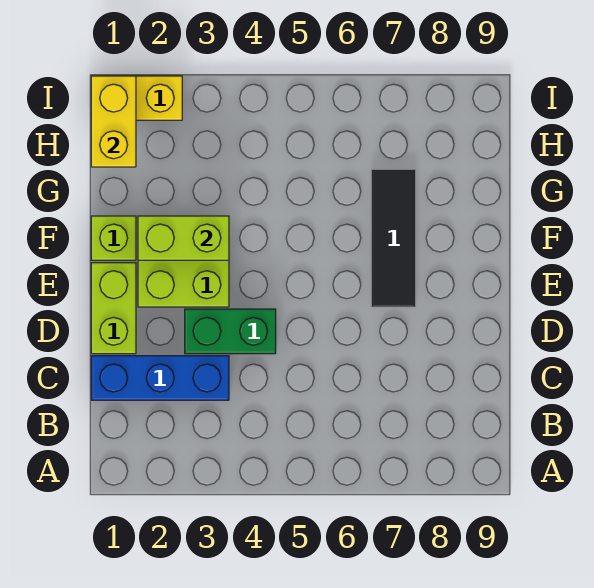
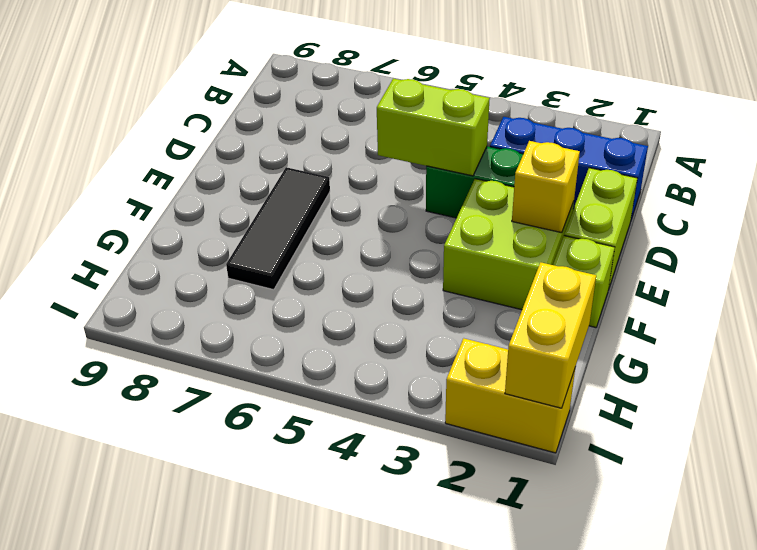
none -> yellow 1x1 brick [512,141,580,233]
lime 1x2 brick [138,216,229,260] -> lime 1x2 brick moved to [377,79,490,176]

